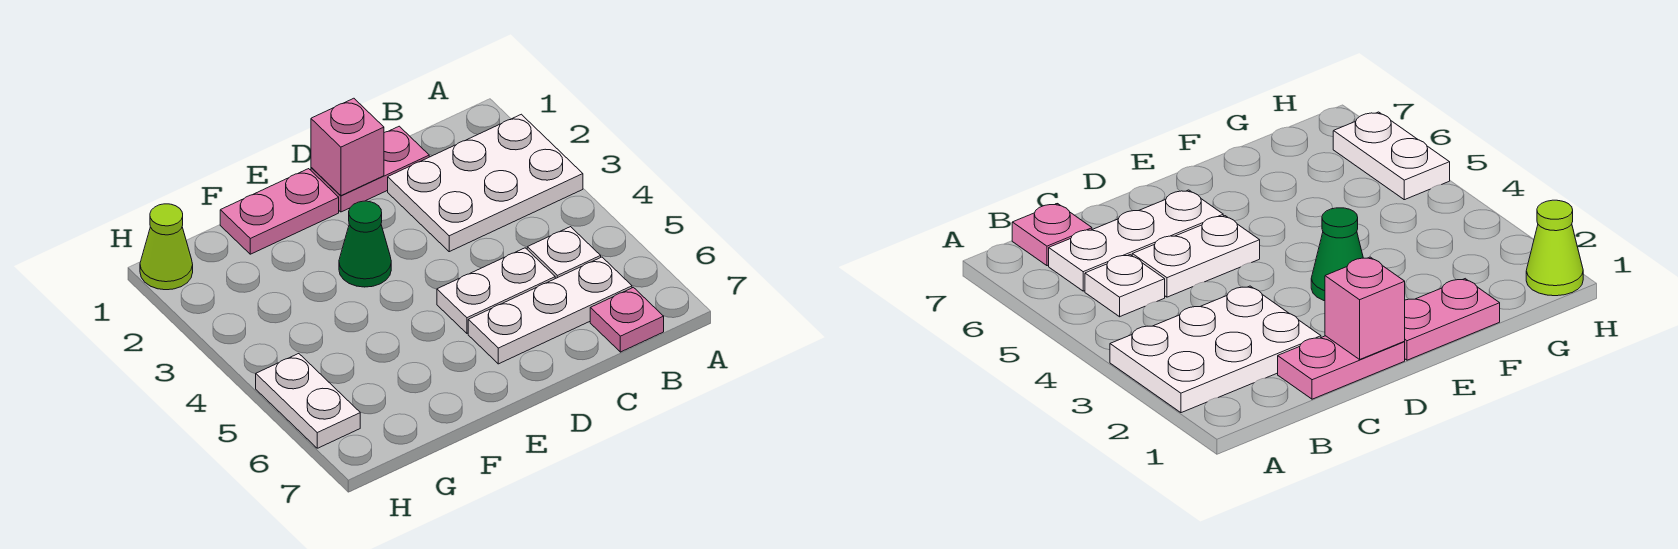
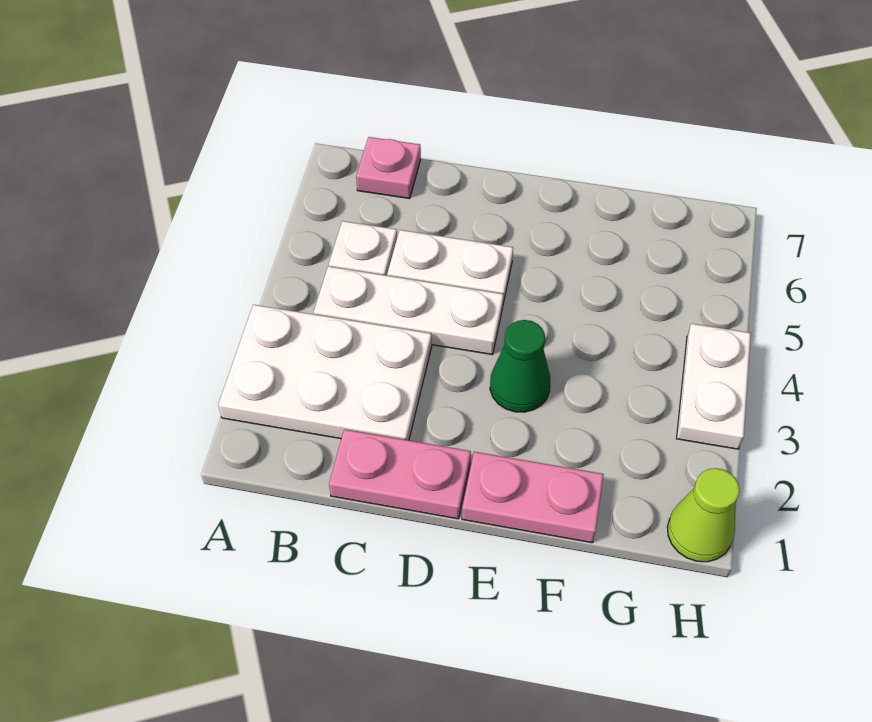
white 1x3 plate [468,257,632,364] -> white 1x3 plate moved to [314,266,504,355]
pink 1x1 brick [311,98,384,196] -> none
white 1x2 plate [256,354,360,448] -> white 1x2 plate moved to [677,324,751,449]

